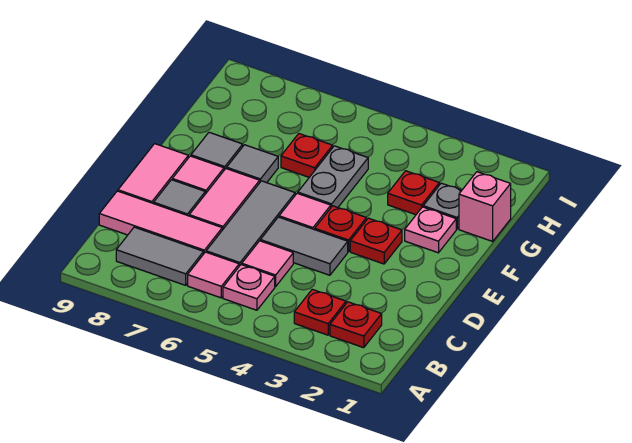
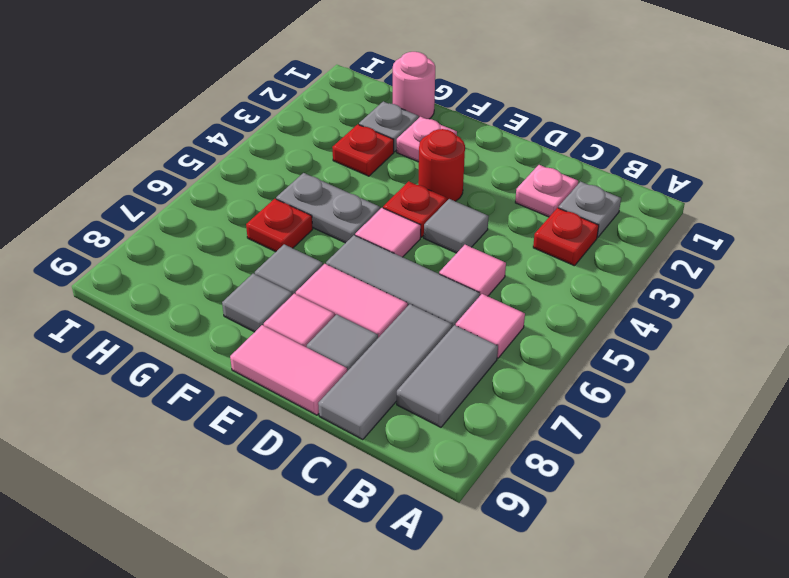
red 1x1 plate [330,302,382,348] -> grey 1x1 plate [558,182,621,238]
pink 1x1 plate [223,265,275,310] -> pink 1x1 plate moved to [515,165,578,217]
pink 1x3 tile [99,191,222,253] -> grey 1x3 tile [318,304,452,440]
grey 1x2 tile [260,217,348,275] -> grey 1x1 tile [424,199,489,253]
red 1x1 plate [350,218,402,264] -> red 1x1 round brick [418,129,465,201]
pink 1x1 brick [459,172,511,241] -> pink 1x1 round brick [393,52,435,119]

